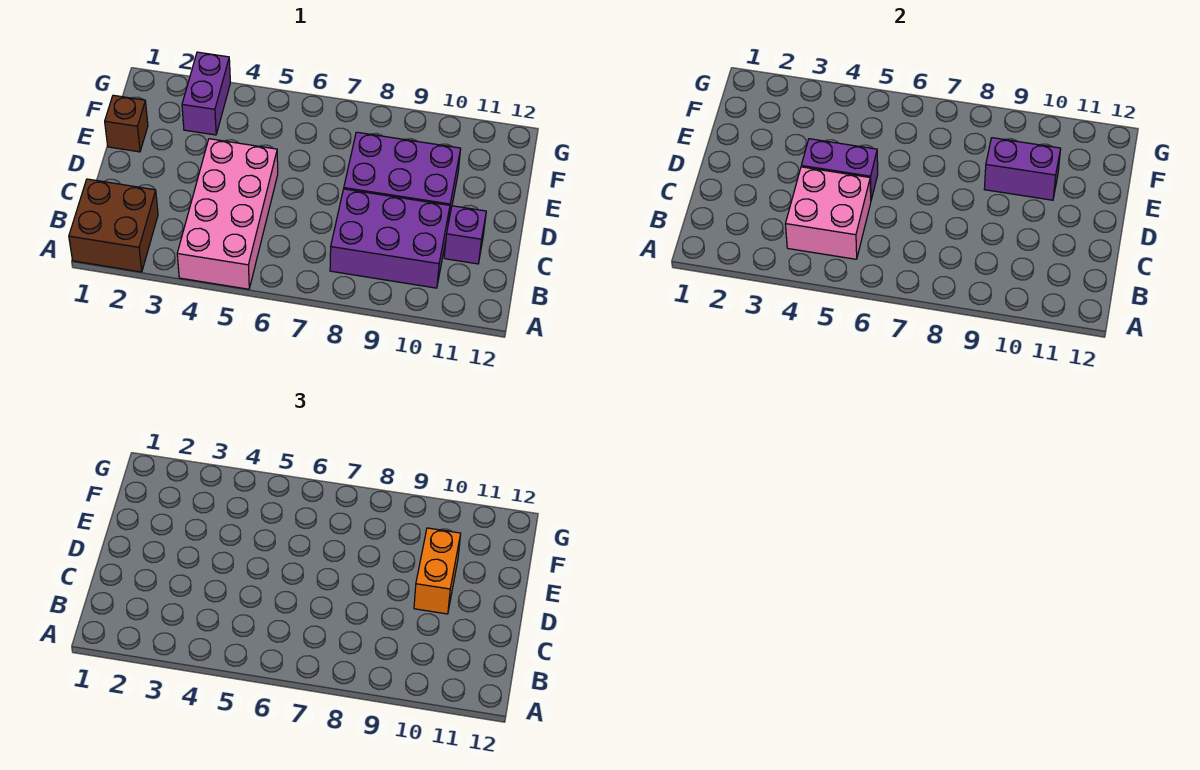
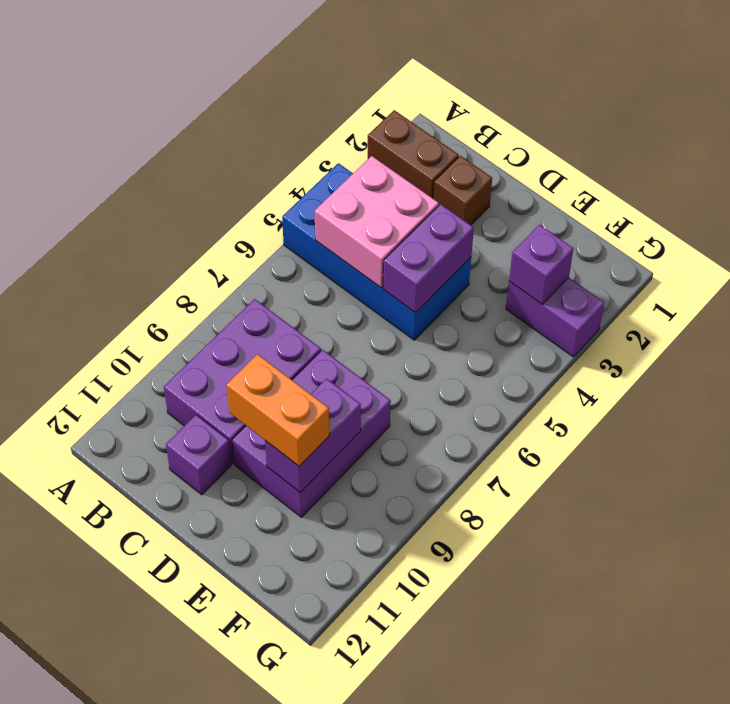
brown 2x2 brick [69,179,158,272] -> brown 1x2 brick [368,110,459,198]
pink 2x4 brick [177,139,278,289] -> blue 2x4 brick [282,163,471,340]
brown 1x1 brick [105,95,148,152] -> brown 1x1 brick moved to [433,156,492,225]
none -> purple 1x1 brick [509,225,573,304]

